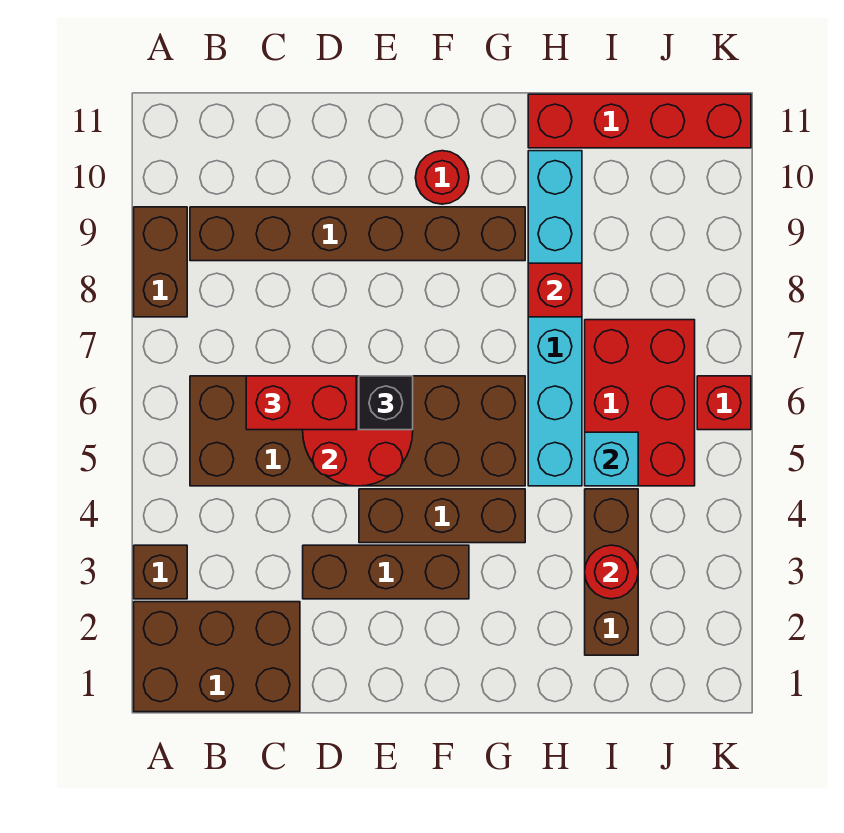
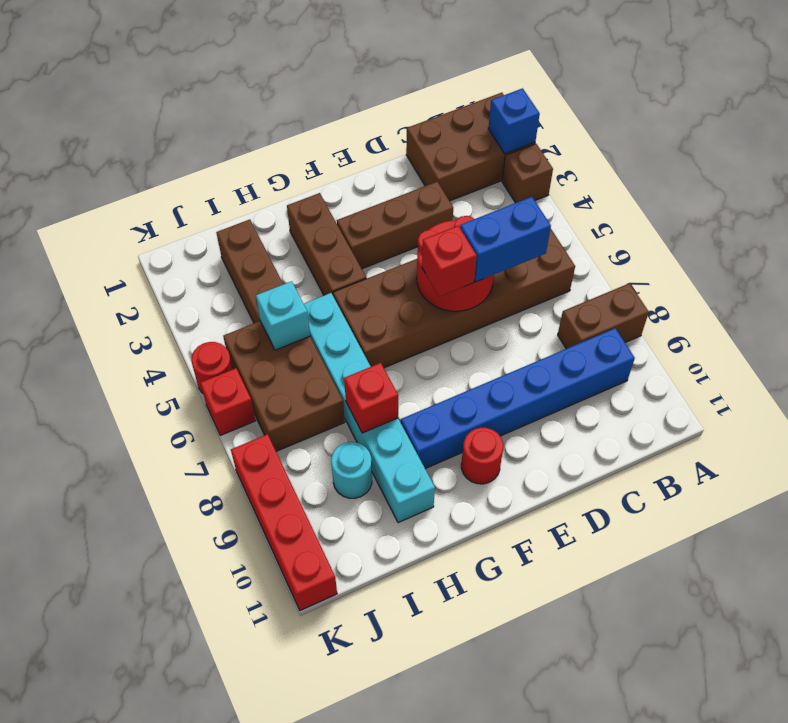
none -> blue 1x1 brick [488,88,540,154]
brown 1x2 brick [134,207,187,317] -> brown 1x2 brick turned to [558,283,649,349]
brown 1x6 brick [190,207,525,261] -> blue 1x6 brick [401,328,635,469]
red 1x2 brick [246,376,356,430] -> blue 1x2 brick [460,197,551,282]
brown 1x3 brick [359,489,525,543] -> brown 1x3 brick turned to [287,193,367,295]
black 1x1 brick [359,376,413,430] -> red 1x1 brick [422,226,477,297]
red 1x4 brick [528,94,751,148] -> red 1x4 brick turned to [231,434,337,611]
red 1x1 round brick [585,545,638,599] -> red 1x1 round brick moved to [191,342,233,393]
red 2x3 brick [585,320,695,486] -> brown 2x3 brick [223,321,345,451]
none -> cyan 1x1 round brick [331,442,372,498]

